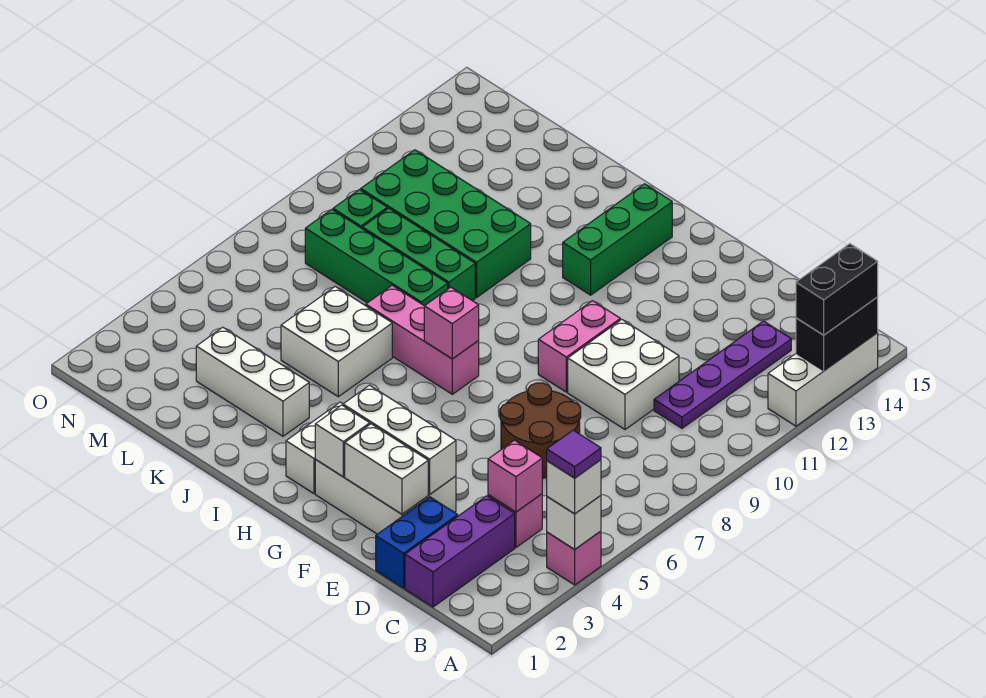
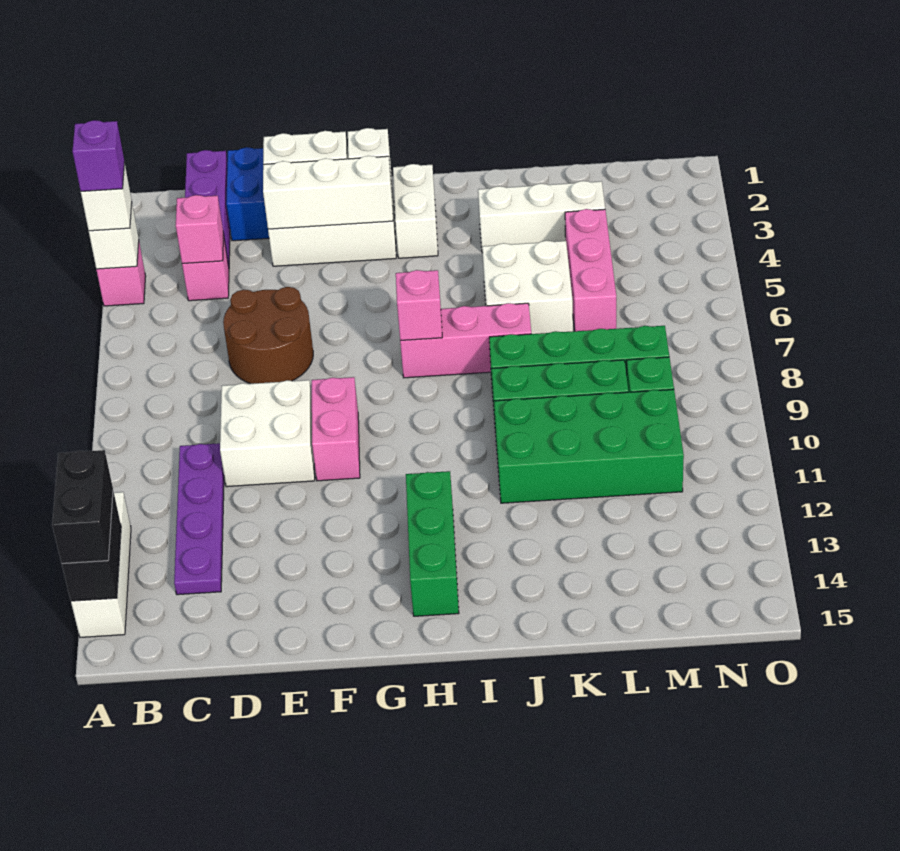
purple 1x1 tile [547,430,601,478] -> purple 1x1 brick [73,120,124,191]
none -> pink 1x3 brick [565,209,616,331]

